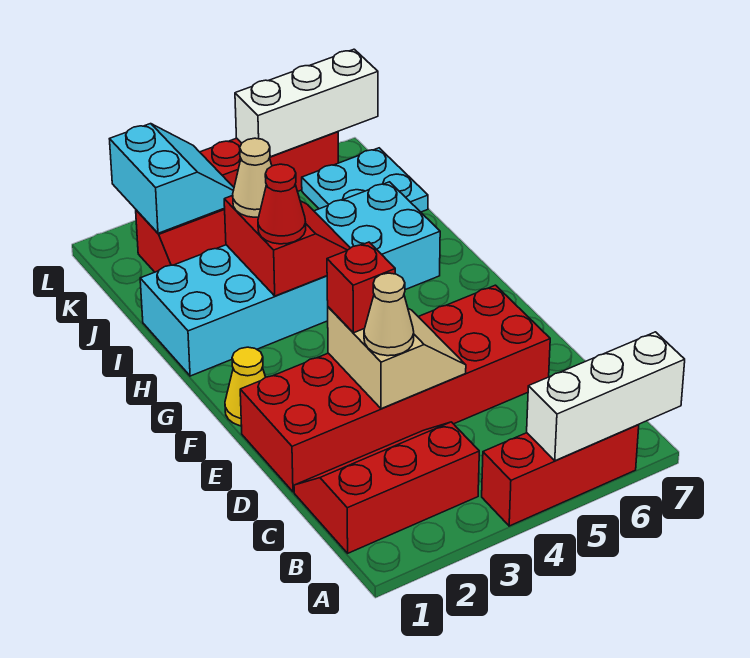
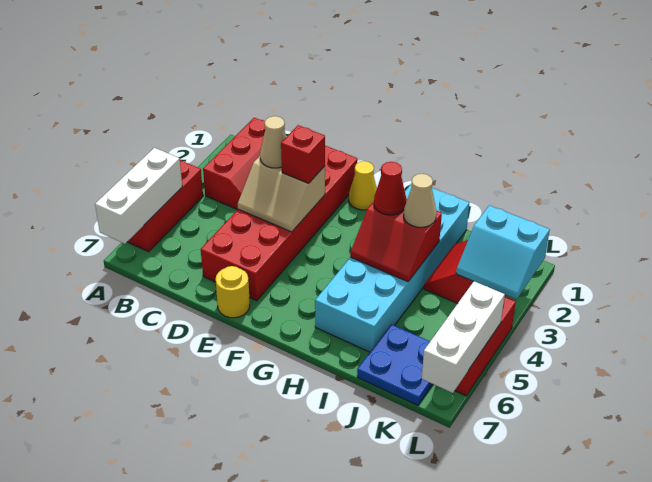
none -> yellow 1x1 round brick [216,266,250,318]
cyan 2x2 plate [302,148,428,212] -> blue 2x2 plate [357,324,433,405]

